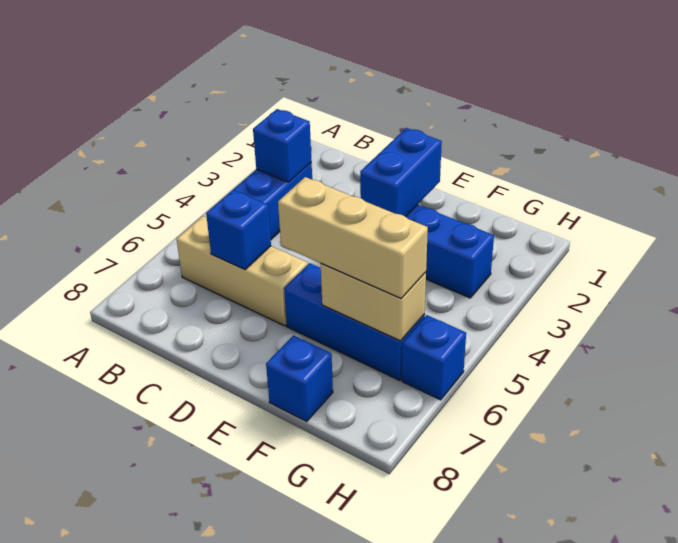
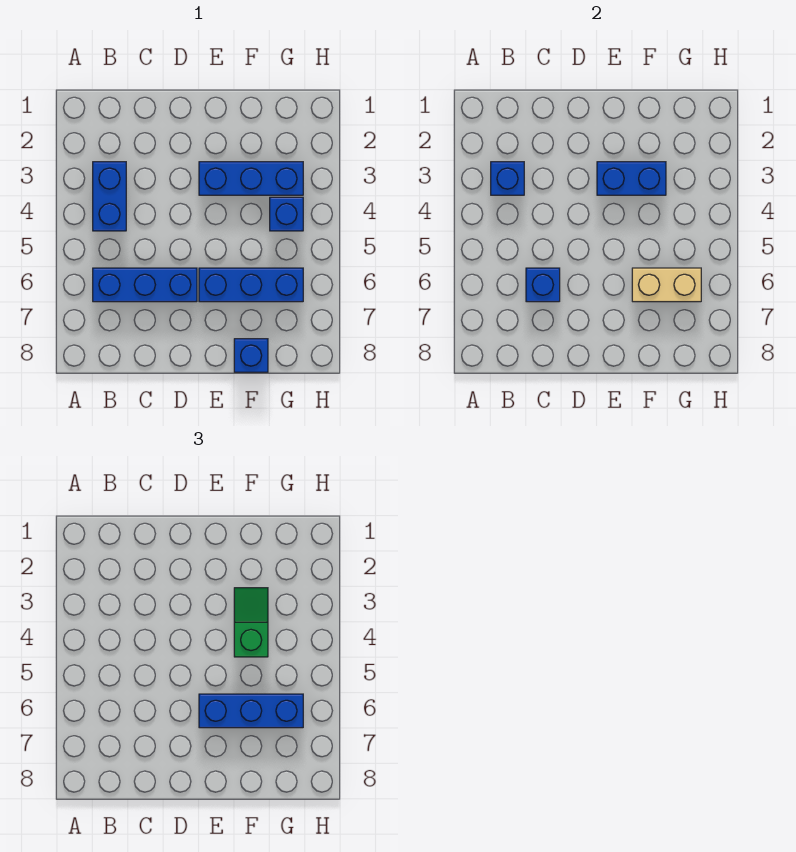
tan 1x3 brick [177,216,308,326] -> blue 1x3 brick [93,268,197,302]
blue 1x2 brick [360,128,442,217] -> blue 1x2 brick turned to [597,162,666,195]
tan 1x3 brick [278,177,428,299] -> blue 1x3 brick [199,694,303,728]
none -> green 1x2 slope [234,588,268,657]
blue 1x1 brick [402,315,466,400] -> blue 1x1 brick moved to [270,197,303,231]

